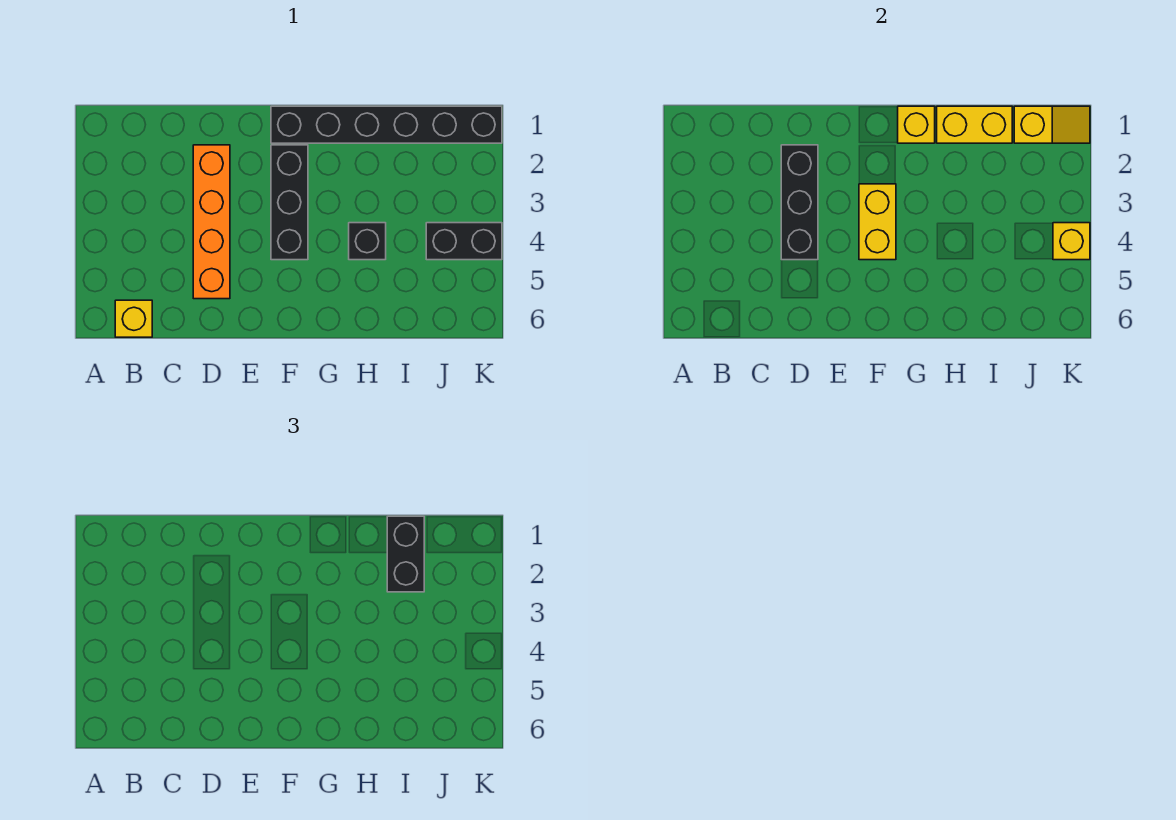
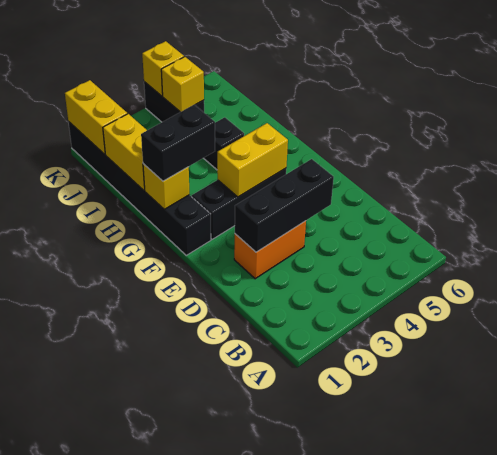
yellow 1x1 brick [115,300,152,337] -> yellow 1x1 brick moved to [161,57,204,112]
orange 1x4 brick [193,145,230,299] -> orange 1x2 brick [234,221,306,279]
black 1x2 brick [387,516,424,592] -> black 1x2 brick moved to [141,105,215,181]
yellow 1x2 slope [1014,106,1090,143] -> yellow 1x2 brick [65,80,127,154]

